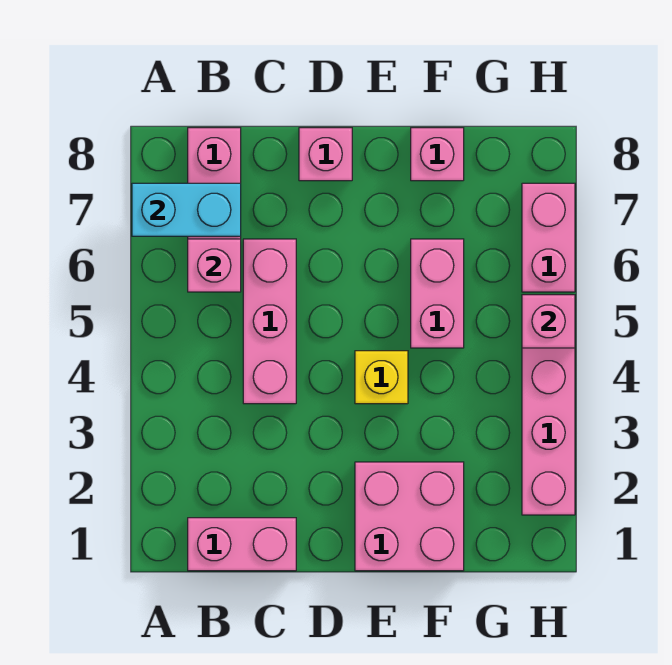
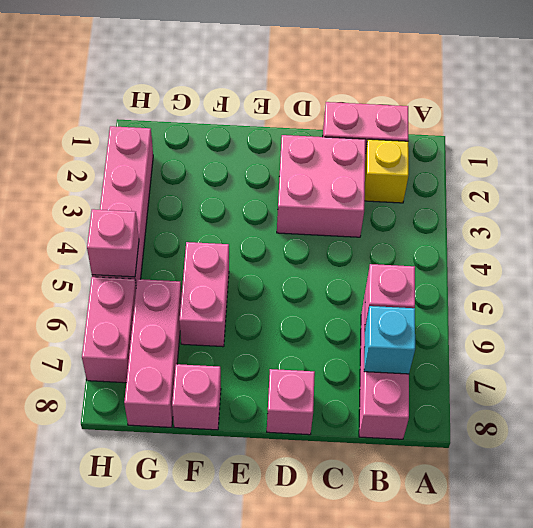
cyan 1x2 brick [132,183,241,236] -> cyan 1x1 brick [364,306,415,374]
pink 1x3 brick [243,239,296,404] -> pink 1x3 brick moved to [124,279,182,427]
pink 2x2 brick [355,462,464,571] -> pink 2x2 brick moved to [277,135,365,237]
yellow 1x1 brick [355,351,408,404] -> yellow 1x1 brick moved to [365,139,409,203]

